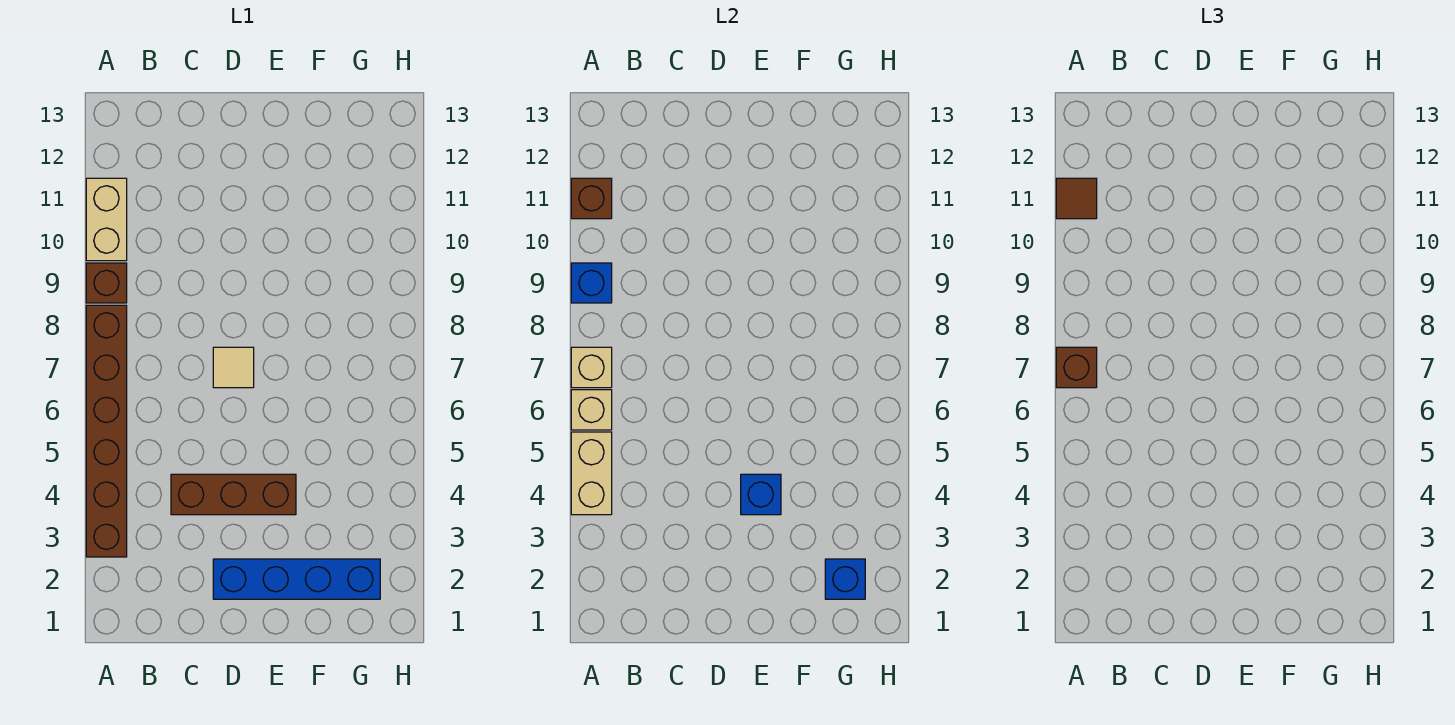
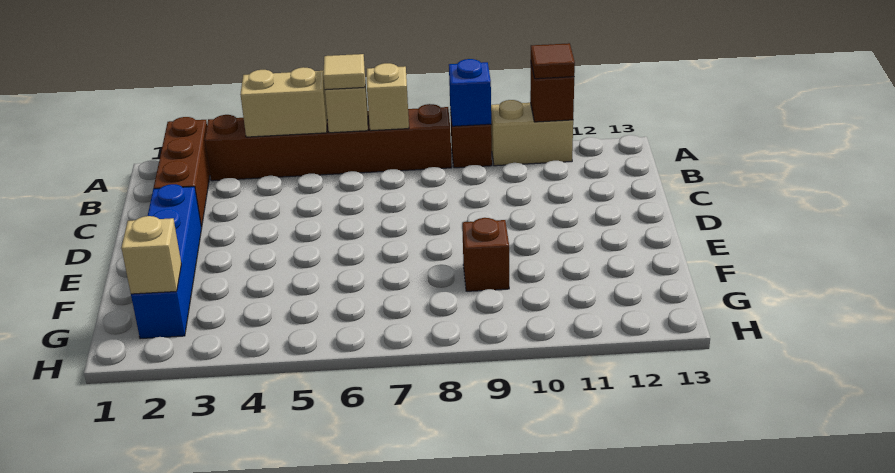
brown 1x1 brick [1056,347,1097,388] -> brown 1x1 brick moved to [462,218,509,291]
brown 1x3 brick [171,474,296,515] -> brown 1x3 brick moved to [154,117,210,227]
tan 1x1 tile [213,347,254,388] -> tan 1x1 tile moved to [323,54,365,90]
blue 1x1 brick [741,474,781,515] -> none
blue 1x1 brick [825,559,865,599] -> tan 1x1 brick [121,216,181,294]

